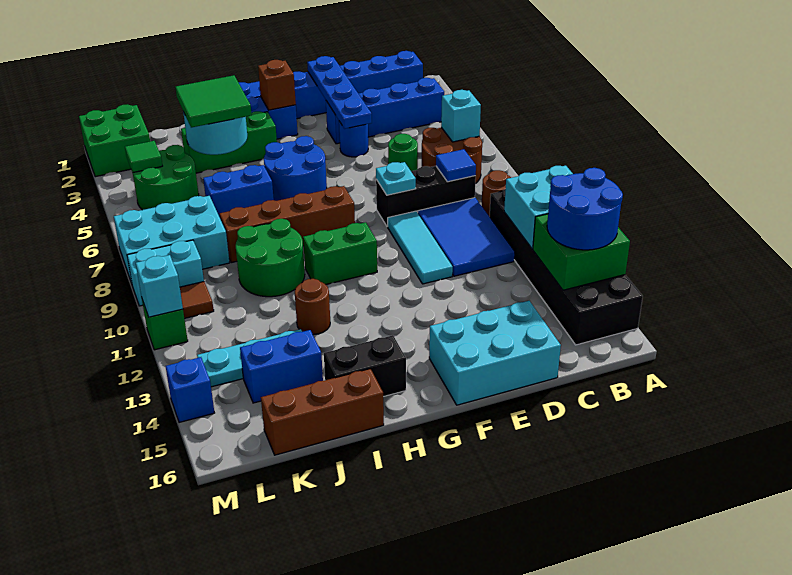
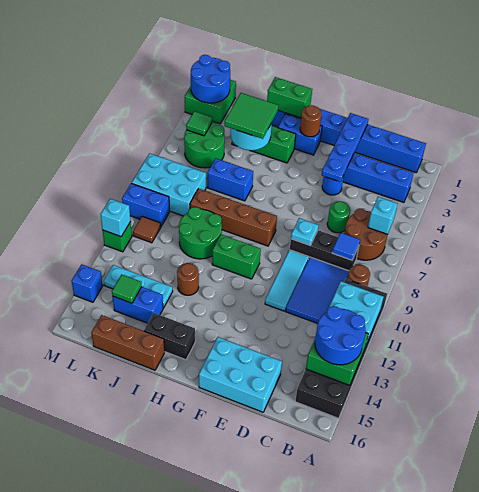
brown 1x1 brick [258,60,296,110] -> brown 1x1 round brick [300,105,322,137]
blue 2x2 round brick [264,136,327,201] -> blue 2x2 round brick moved to [191,55,230,103]
none -> green 1x2 brick [267,77,312,118]
none -> green 1x1 tile [112,275,142,303]
cyan 1x2 brick [127,240,204,306] -> blue 1x2 brick [122,183,170,226]

